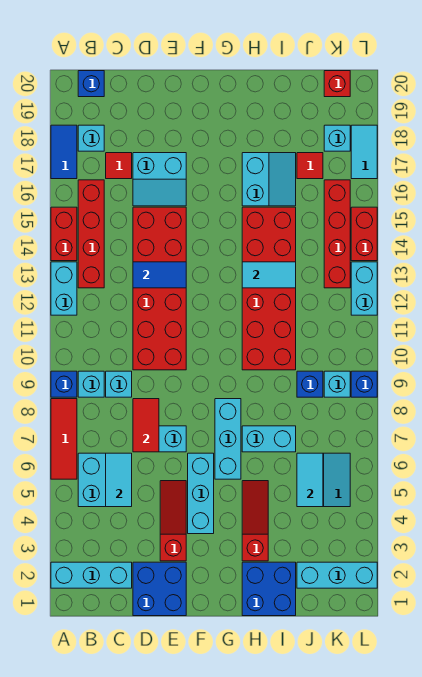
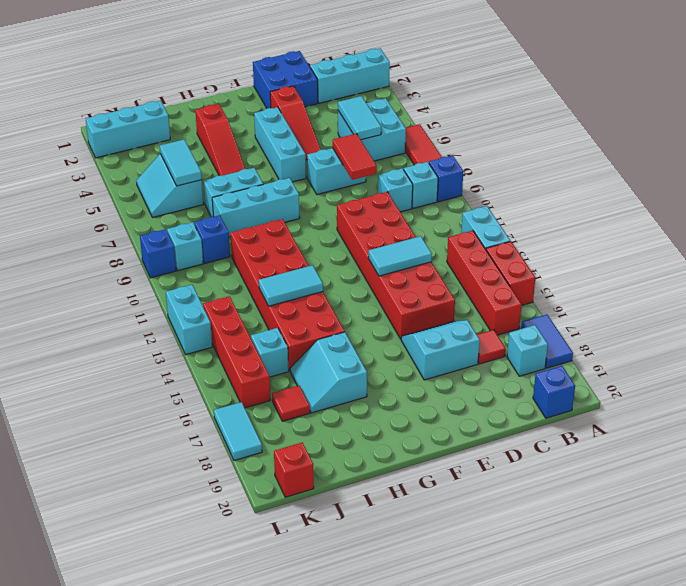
blue 1x2 tile [133,262,186,288] -> cyan 1x2 tile [368,236,432,276]
cyan 1x3 brick [215,399,241,479] -> cyan 1x3 brick turned to [212,178,300,237]
blue 2x2 brick [242,562,296,616] -> none
cyan 1x1 brick [324,125,350,151] -> cyan 1x1 brick moved to [251,328,289,377]
red 1x2 brick [351,207,377,261] -> none

